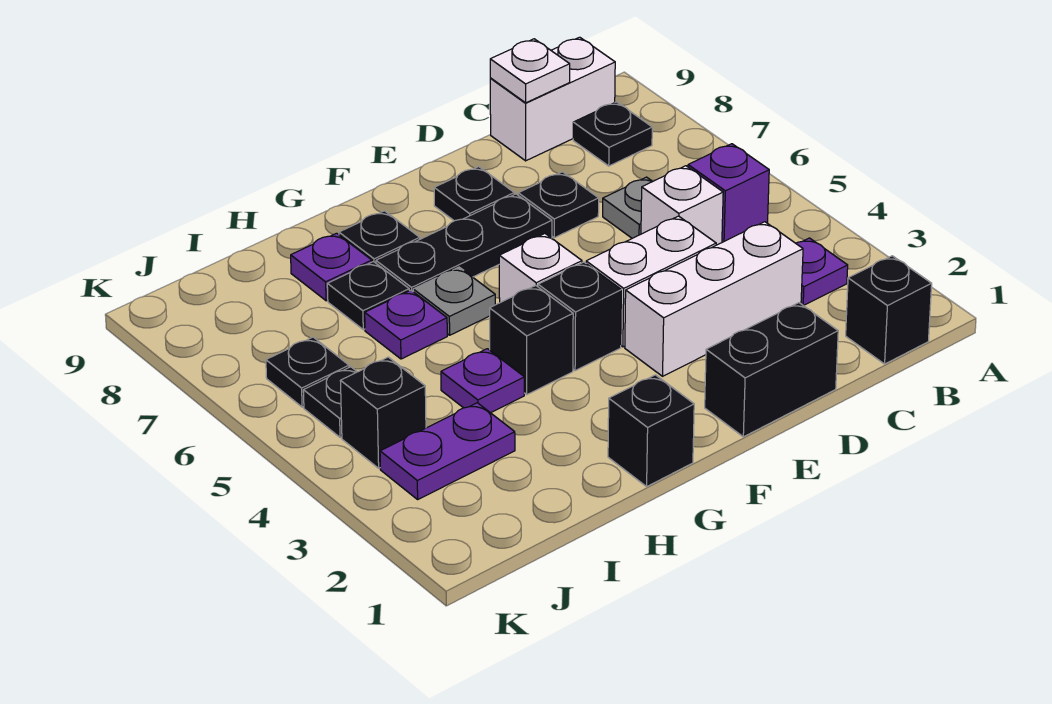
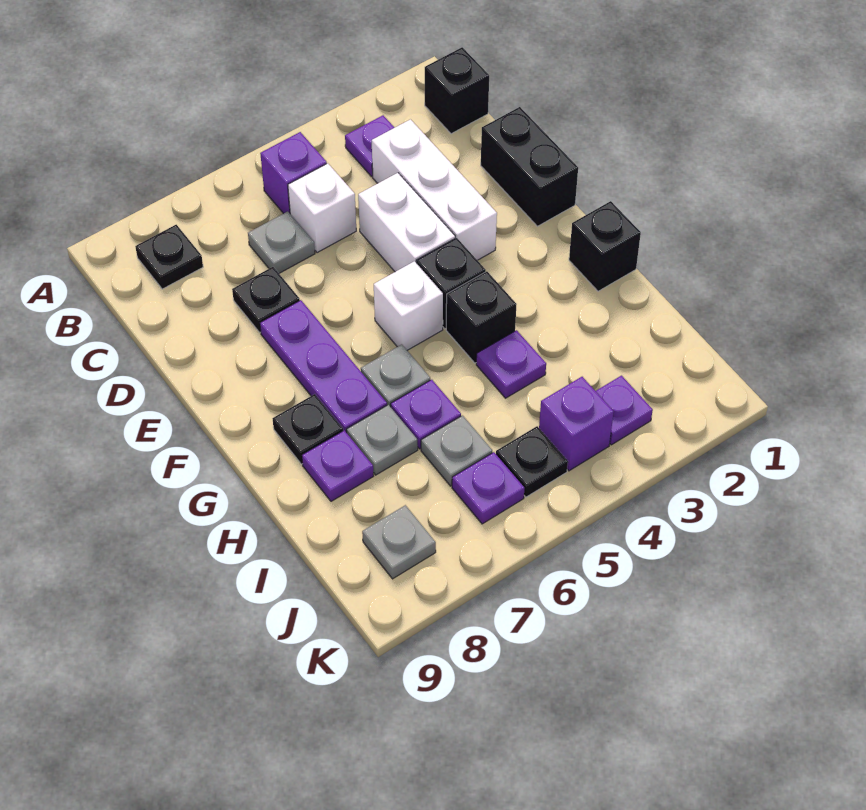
white 1x2 brick [490,37,615,161] -> none
white 1x1 plate [490,39,570,103] -> none
black 1x3 plate [376,194,552,291] -> purple 1x3 plate [260,300,387,433]
black 1x1 plate [434,167,514,221] -> none
black 1x1 plate [327,262,409,330] -> grey 1x1 plate [347,405,418,475]
purple 1x2 plate [380,403,515,499] -> purple 1x1 plate [596,376,653,445]
none -> grey 1x1 plate [421,416,492,486]
black 1x1 brick [341,357,426,468] -> purple 1x1 brick [539,377,614,471]
black 1x1 plate [266,337,349,407] -> purple 1x1 plate [452,452,524,524]
none -> grey 1x1 plate [362,505,436,579]

